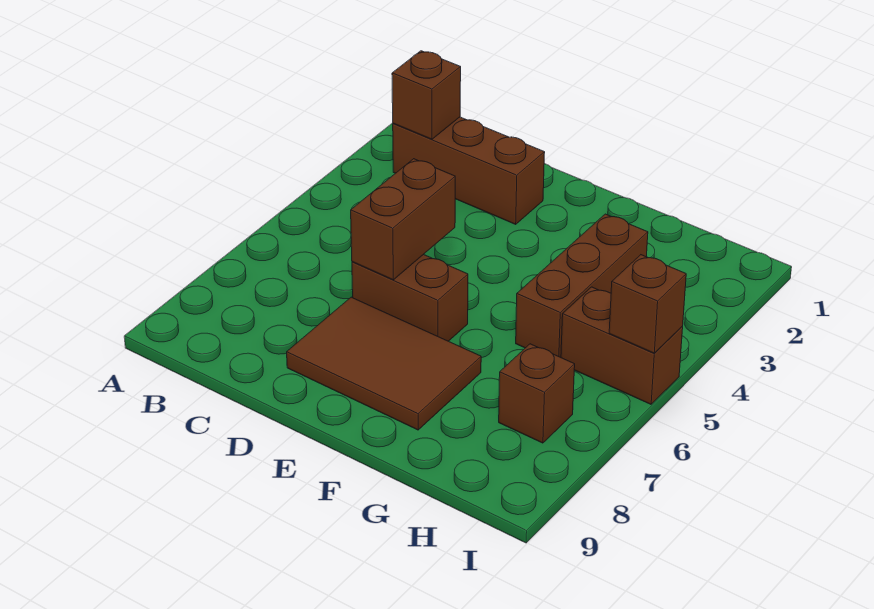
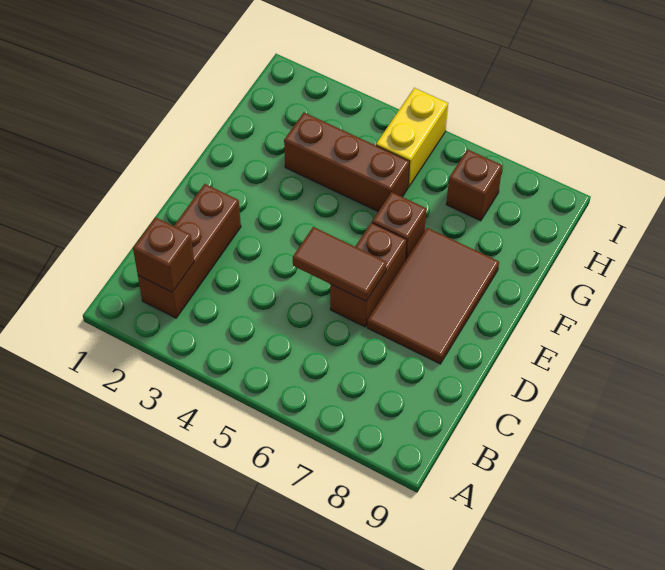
brown 1x2 brick [351,159,455,280] -> brown 1x2 tile [293,227,387,301]
brown 1x2 brick [561,287,683,404] -> yellow 1x2 brick [376,88,448,187]
brown 1x1 brick [609,255,686,353] -> brown 1x1 brick moved to [372,192,427,261]

